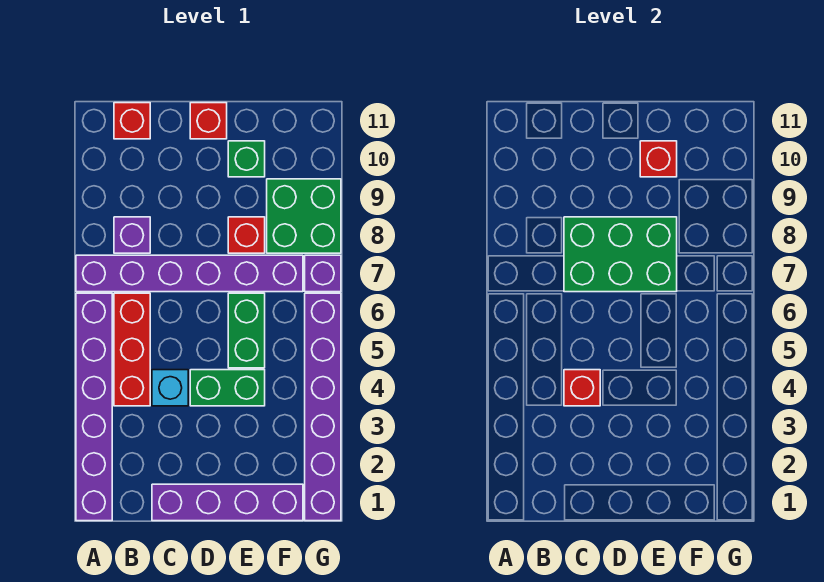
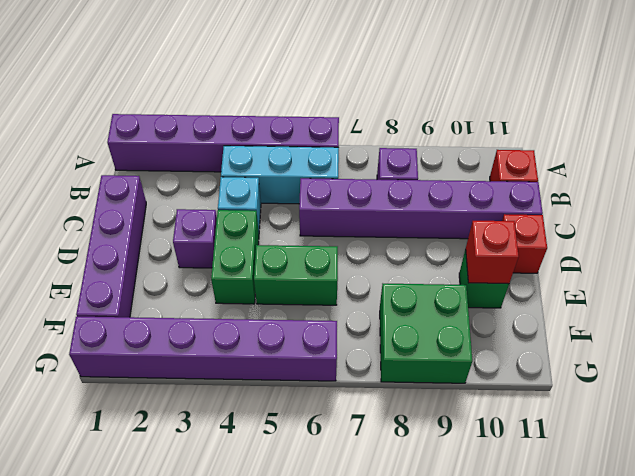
purple 1x6 brick [76,255,303,292] -> purple 1x6 brick turned to [299,178,543,239]
red 1x3 brick [114,293,150,406] -> cyan 1x3 brick [221,146,339,204]
red 1x1 brick [564,370,600,406] -> none
green 2x3 brick [564,217,677,292] -> none
red 1x1 brick [228,217,265,253] -> none
purple 1x1 brick [305,255,341,292] -> purple 1x1 brick moved to [173,209,217,268]

